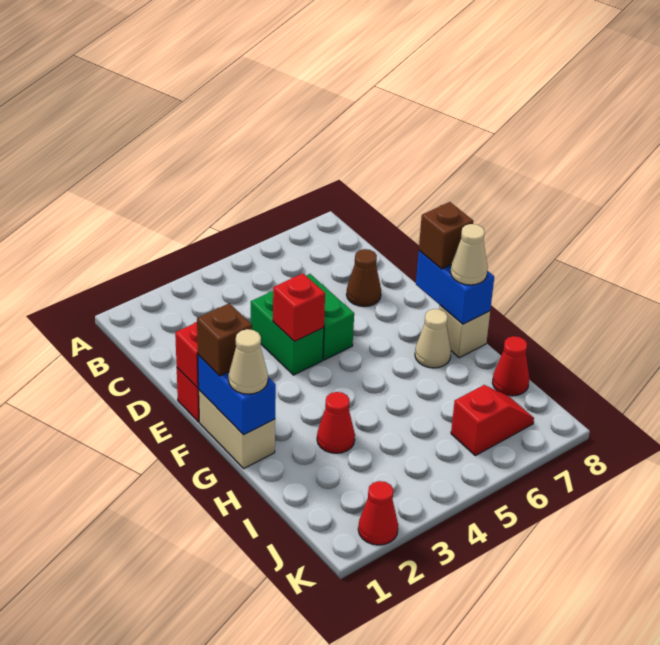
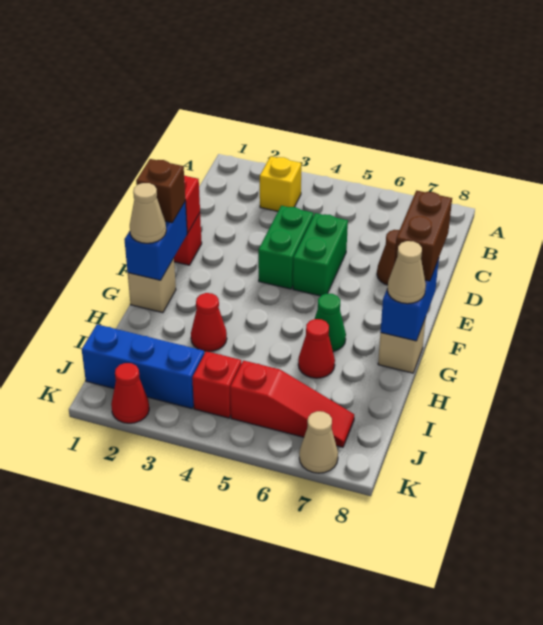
none -> yellow 1x1 brick [260,156,301,211]
red 1x1 brick [273,274,325,342] -> red 1x1 brick moved to [192,351,241,418]
tan 1x2 brick [199,390,275,468] -> tan 1x1 brick [128,258,176,313]
brown 1x1 brick [419,202,473,269] -> brown 1x2 brick [394,191,452,281]
none -> green 1x1 cone [315,294,346,351]
tan 1x1 cone [415,309,451,368] -> tan 1x1 cone moved to [299,411,338,473]
red 1x1 cone [492,336,529,396] -> red 1x1 cone moved to [298,319,335,378]
none -> blue 1x3 brick [82,324,204,409]
red 1x2 slope [451,385,534,456] -> red 1x3 slope [230,360,354,447]

